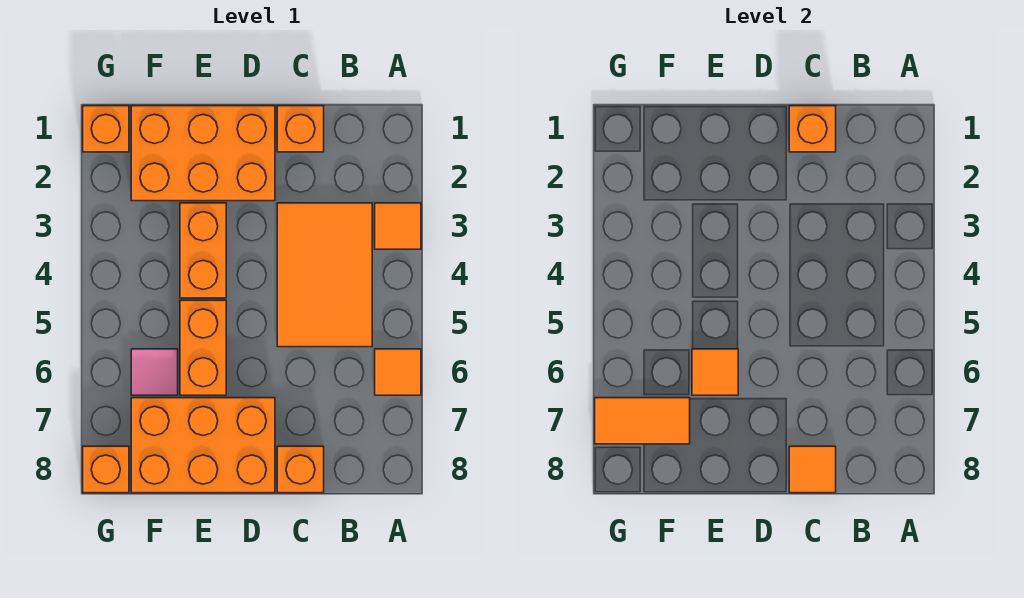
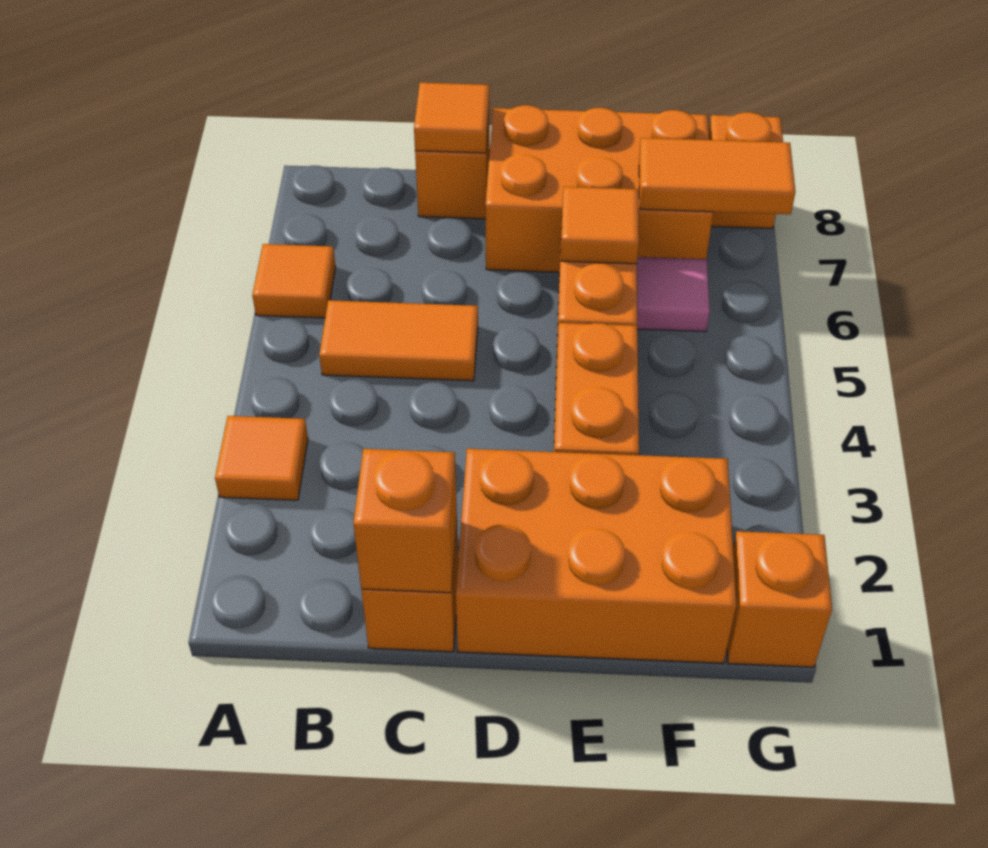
orange 2x3 tile [277,203,372,347] -> orange 1x2 tile [319,300,478,381]

